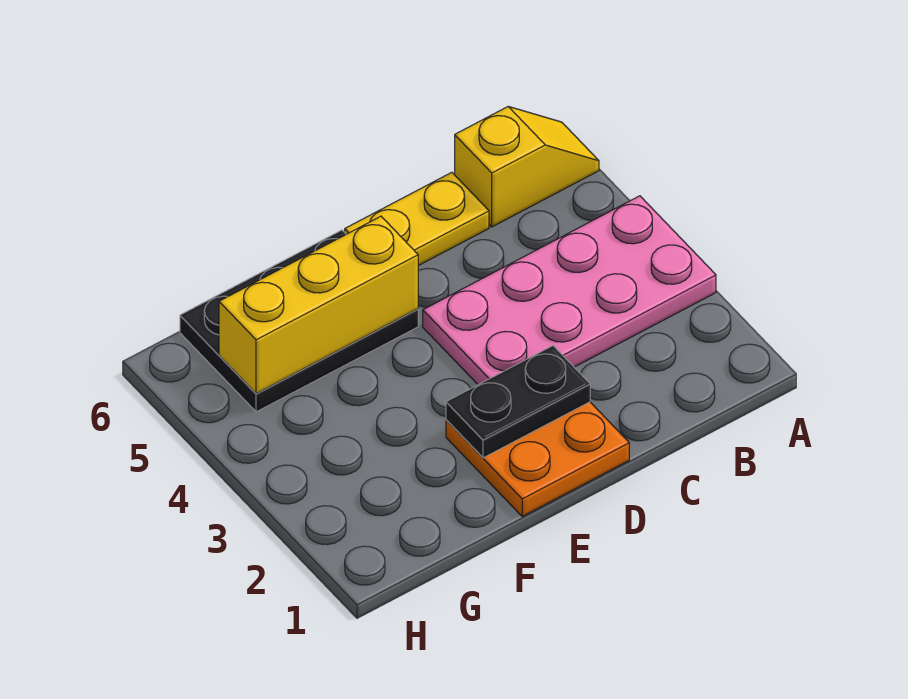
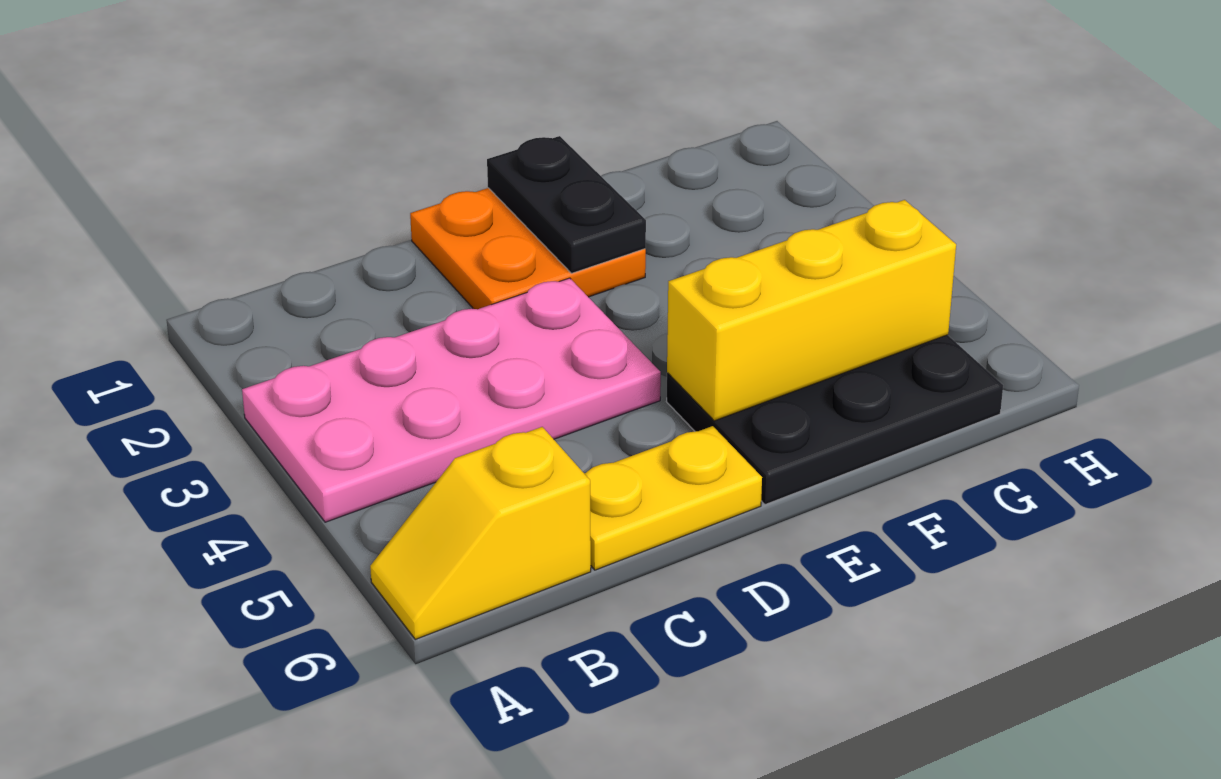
black 1x2 plate [446,346,590,458] -> black 1x2 plate turned to [487,136,646,273]

